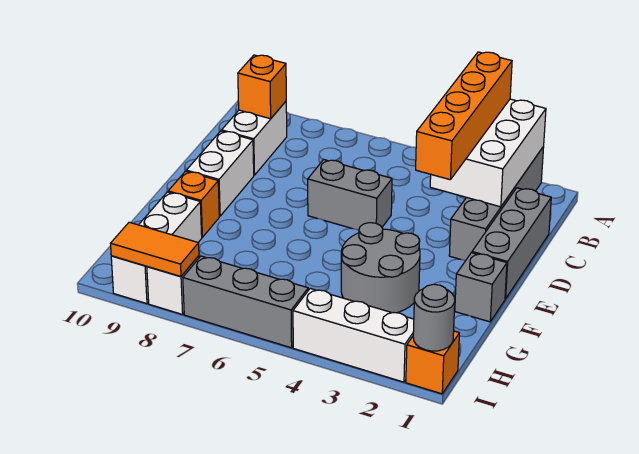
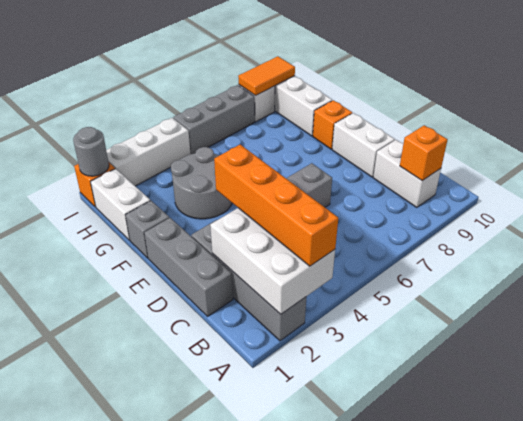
none -> white 1x2 brick [91,169,150,240]

